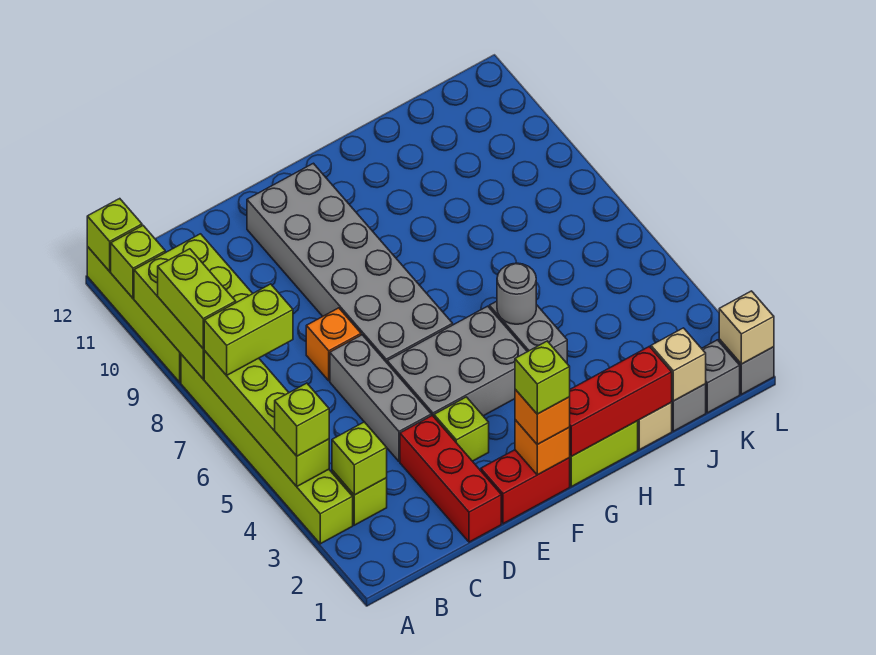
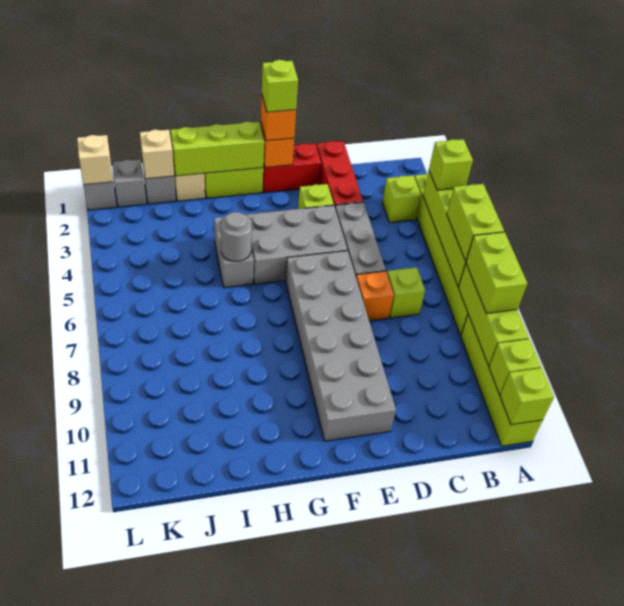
lime 1x2 brick [204,284,293,376] -> lime 1x2 brick turned to [447,184,504,261]
lime 2x3 brick [134,234,253,379] -> lime 1x3 brick [458,264,529,366]
lime 1x1 brick [332,422,387,495] -> lime 1x1 brick moved to [387,267,425,318]
red 1x3 brick [569,346,672,456] -> lime 1x3 brick [171,122,264,176]

